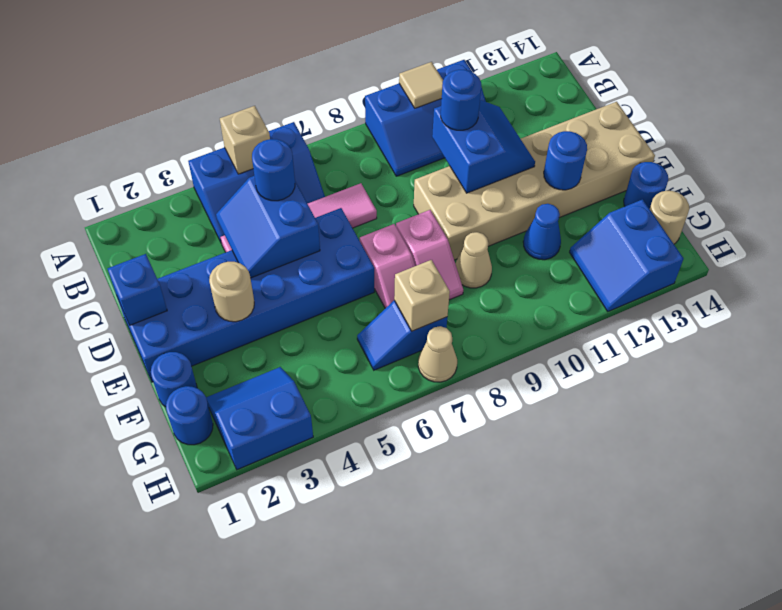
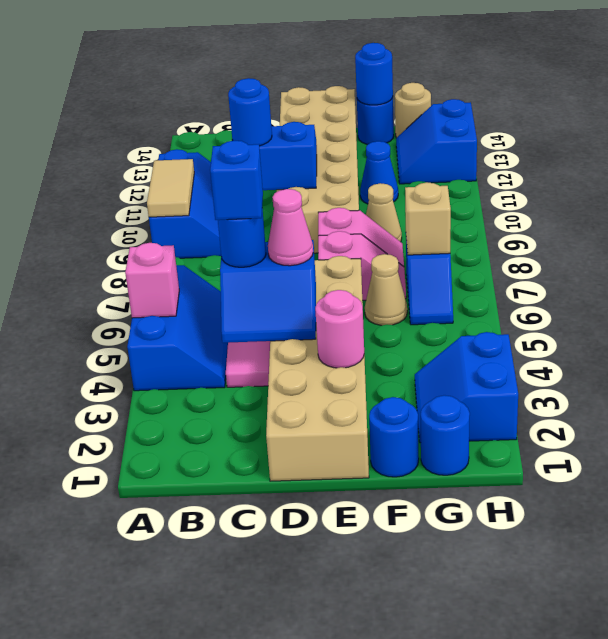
tan 1x1 brick [220,106,270,174] -> pink 1x1 brick [125,243,179,318]
tan 1x1 tile [399,62,443,108] -> tan 1x2 tile [147,159,194,217]
blue 2x6 brick [118,208,374,382] -> tan 2x6 brick [266,256,369,481]
blue 1x1 brick [108,254,167,325] -> blue 1x1 brick moved to [210,141,263,220]
none -> pink 1x1 cone [268,189,313,266]
tan 1x1 round brick [209,262,254,322] -> pink 1x1 round brick [315,290,364,368]
blue 1x1 round brick [544,131,587,190] -> blue 1x1 round brick moved to [355,43,393,105]
blue 2x2 slope [570,199,683,311] -> blue 2x2 slope turned to [396,99,477,184]
tan 1x1 cone [418,326,457,382] -> tan 1x1 cone moved to [365,254,407,325]

